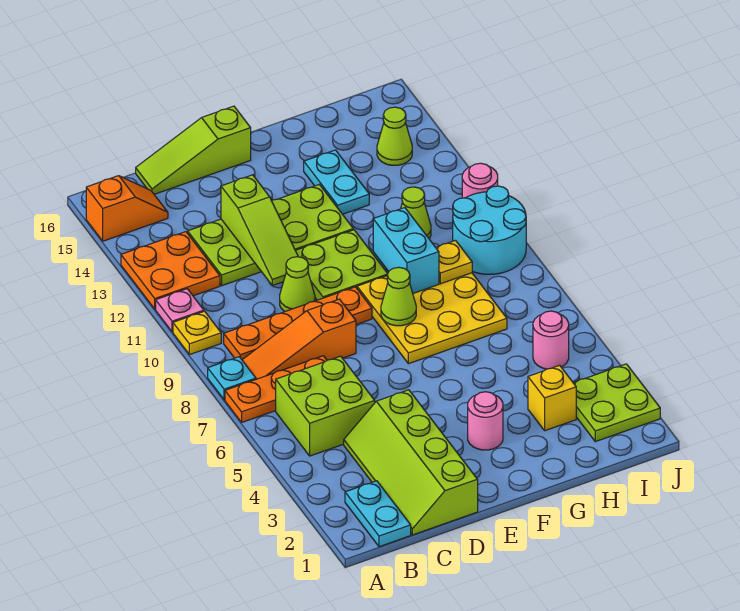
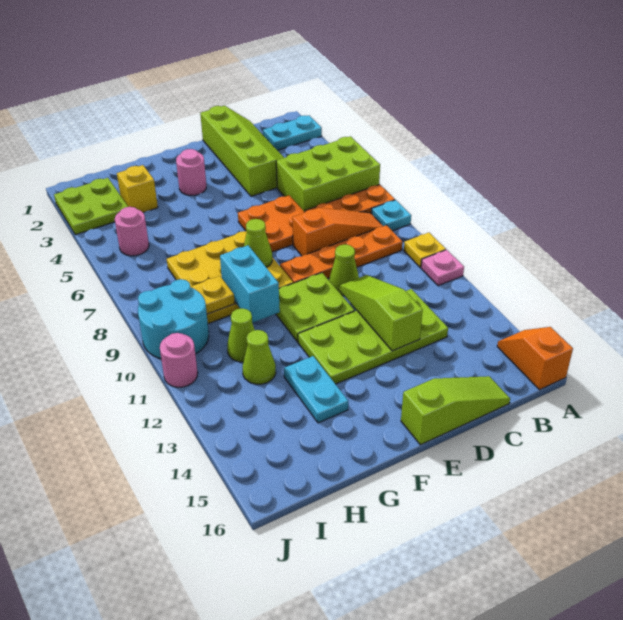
orange 2x2 plate [121,232,220,309] -> orange 2x2 plate moved to [238,195,304,252]
orange 1x2 slope [86,176,168,241] -> orange 1x2 slope turned to [497,327,573,390]
cyan 1x2 plate [345,481,411,547] -> cyan 1x2 plate turned to [263,115,322,150]
lime 2x2 brick [276,356,375,456] -> lime 2x3 brick [276,136,380,212]
lime 1x1 cone [377,107,412,165] -> lime 1x1 cone moved to [243,330,276,384]

